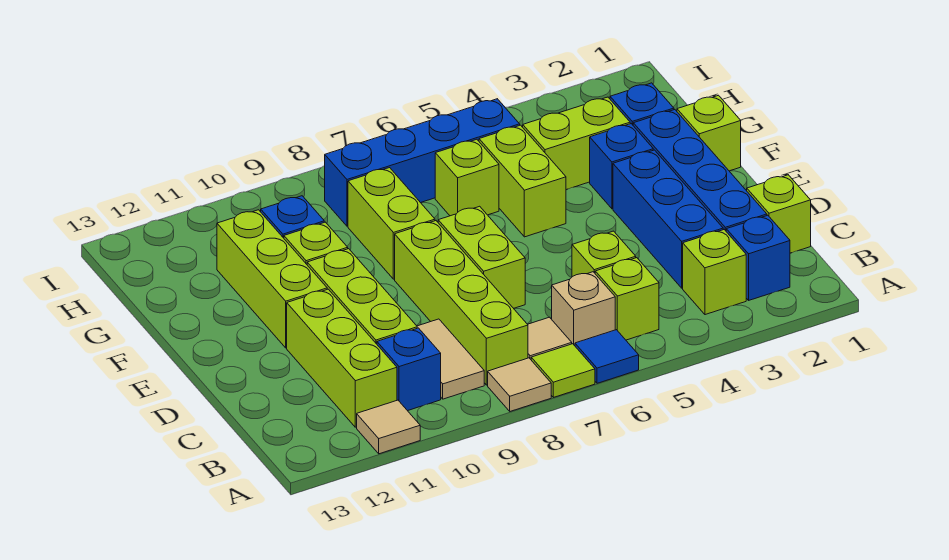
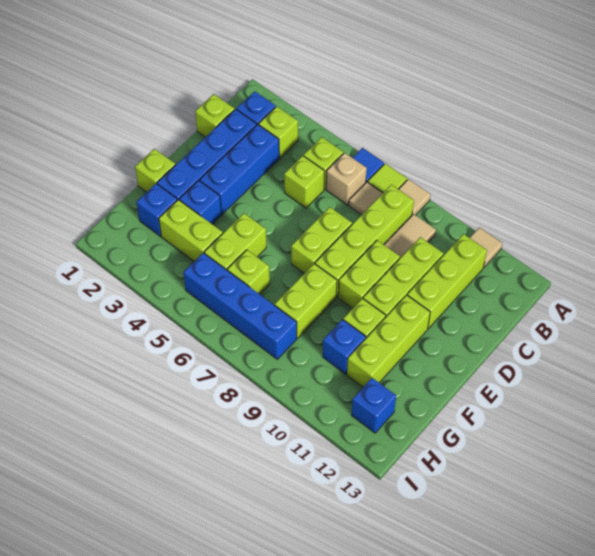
blue 1x1 brick [377,328,441,411] -> blue 1x1 brick moved to [352,378,396,433]
none -> lime 1x2 brick [338,240,400,308]

